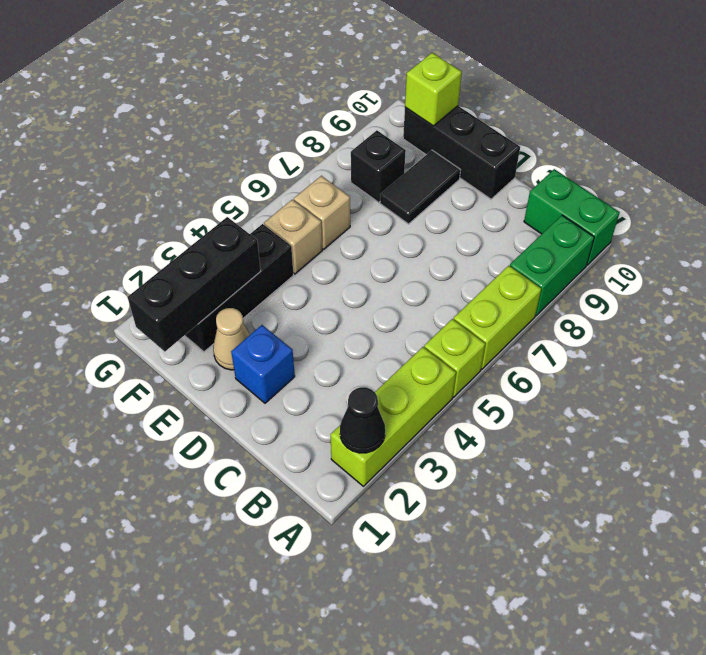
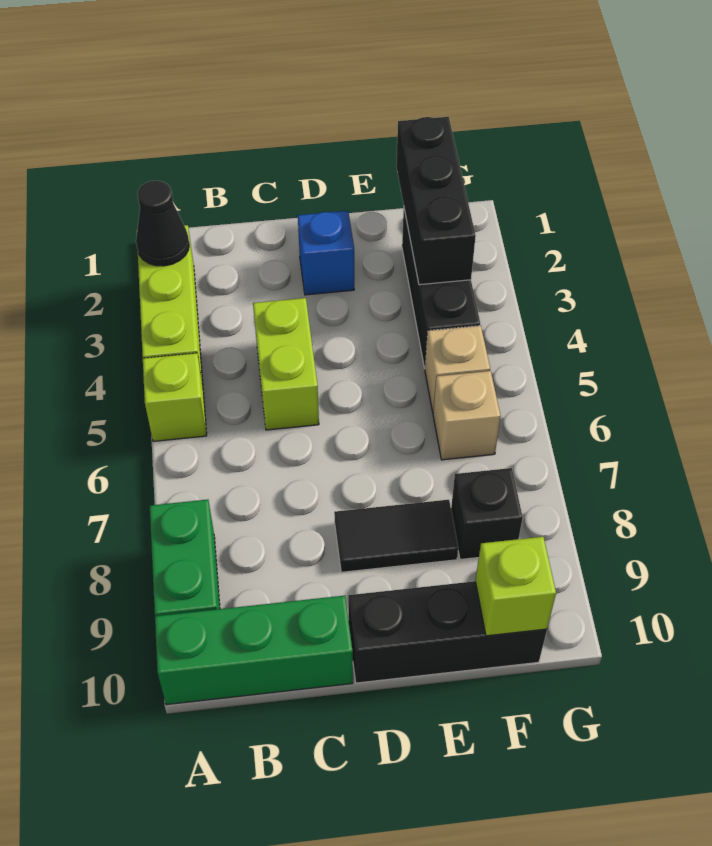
lime 1x2 brick [454,266,541,369] -> lime 1x2 brick moved to [253,298,319,430]
green 1x2 brick [524,169,620,265] -> green 1x3 brick [155,596,353,705]
tan 1x1 cone [213,308,250,370] -> none
black 1x2 tile [380,150,460,224] -> black 1x2 tile turned to [334,500,458,572]

